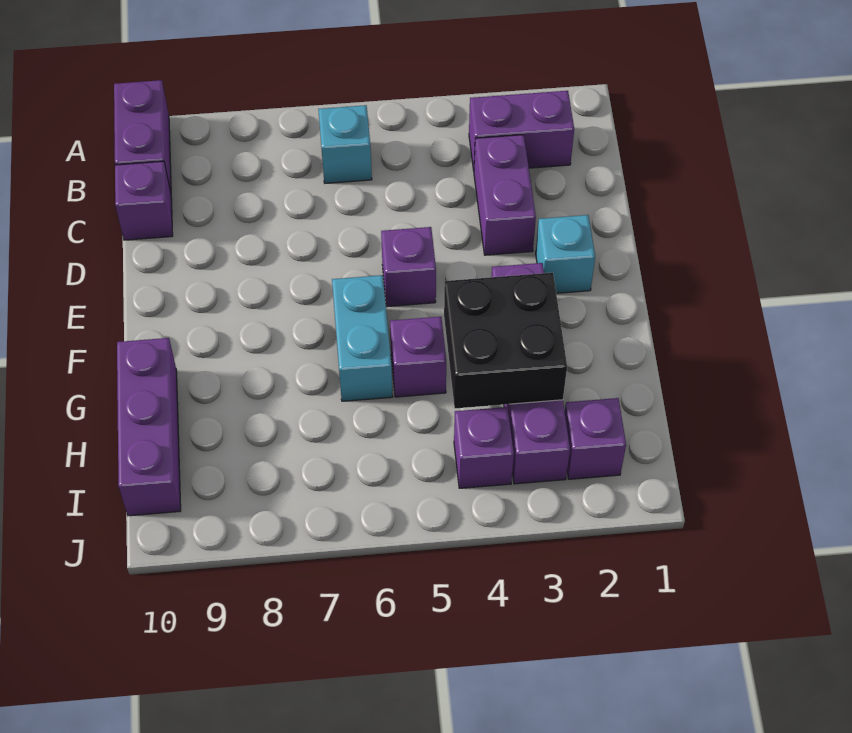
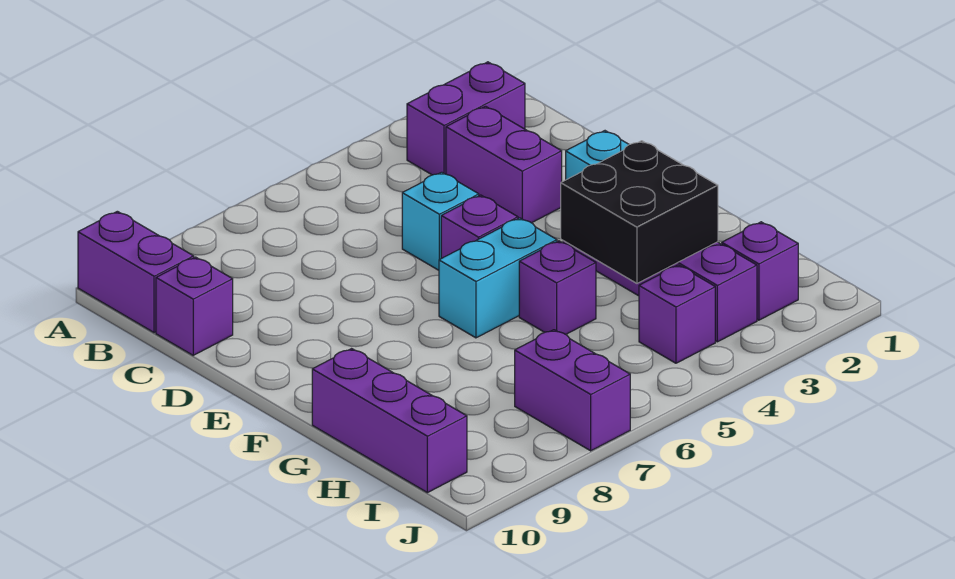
cyan 1x1 brick [318,105,372,183] -> cyan 1x1 brick moved to [402,172,479,270]
cyan 1x2 brick [332,275,393,401] -> cyan 1x2 brick turned to [439,218,557,338]
none -> purple 1x2 brick [515,330,630,451]

